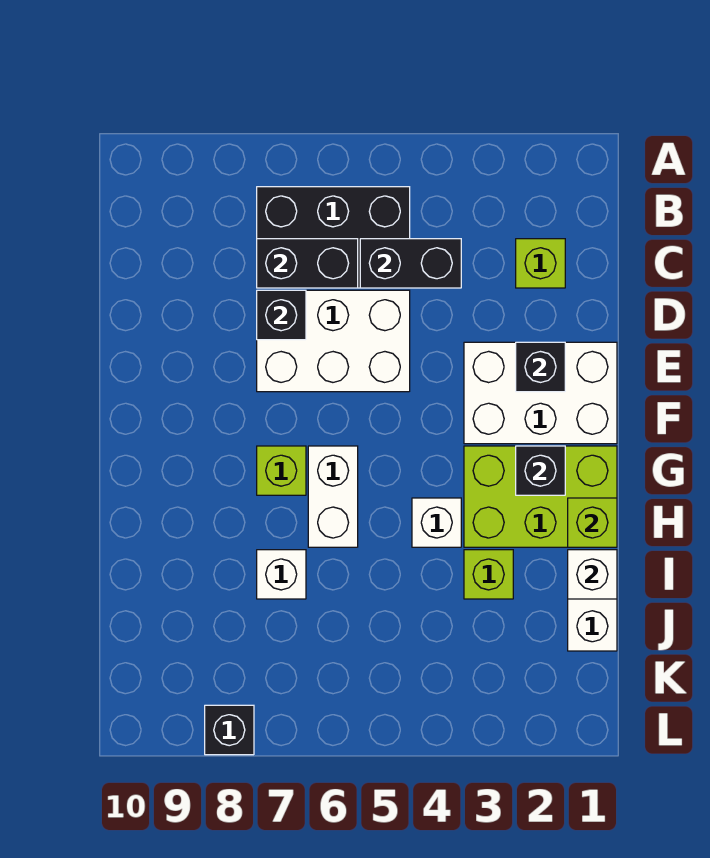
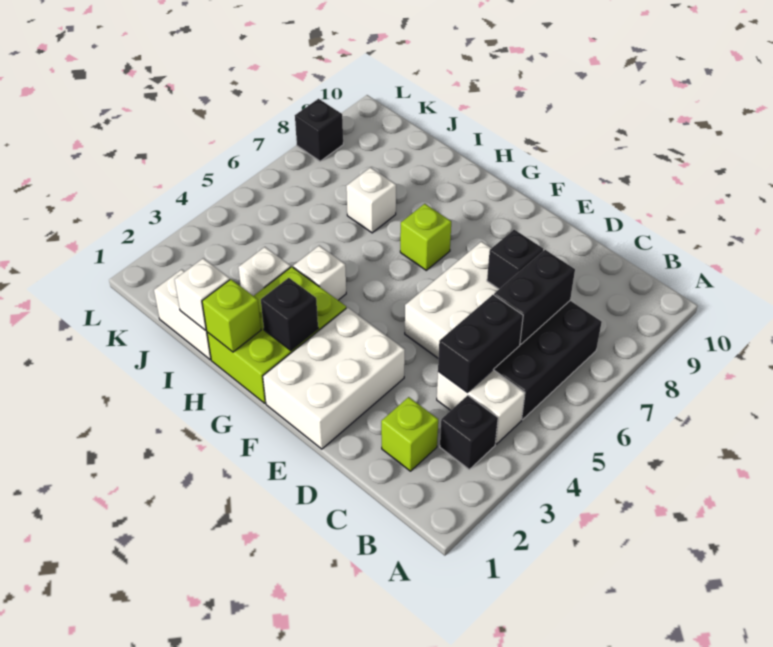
black 1x1 brick [516,342,565,392] -> black 1x1 brick moved to [440,395,498,469]
white 1x2 brick [308,446,358,547] -> white 1x2 brick moved to [437,370,525,444]
lime 1x1 brick [464,550,513,599] -> white 1x1 brick [238,247,291,296]

